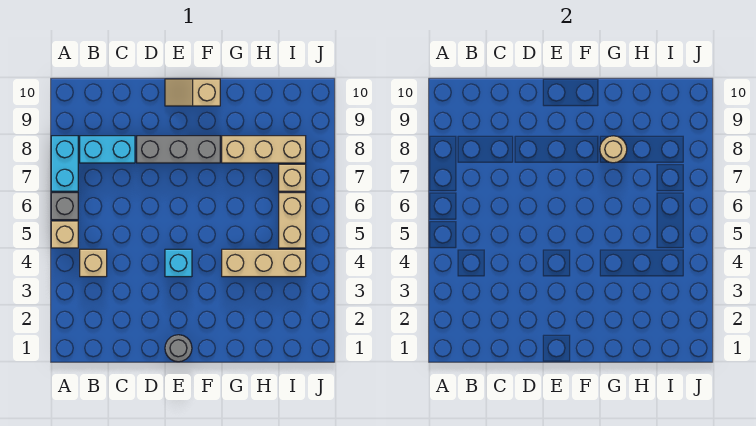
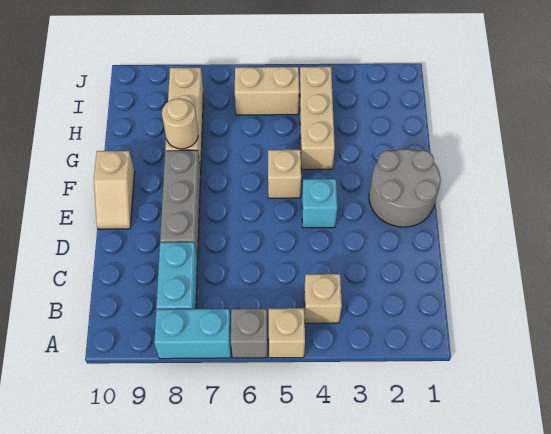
grey 1x1 round brick [165,335,192,362] -> grey 2x2 round brick [369,149,441,227]
tan 1x1 brick [279,164,306,191] -> tan 1x1 brick moved to [268,150,301,198]

